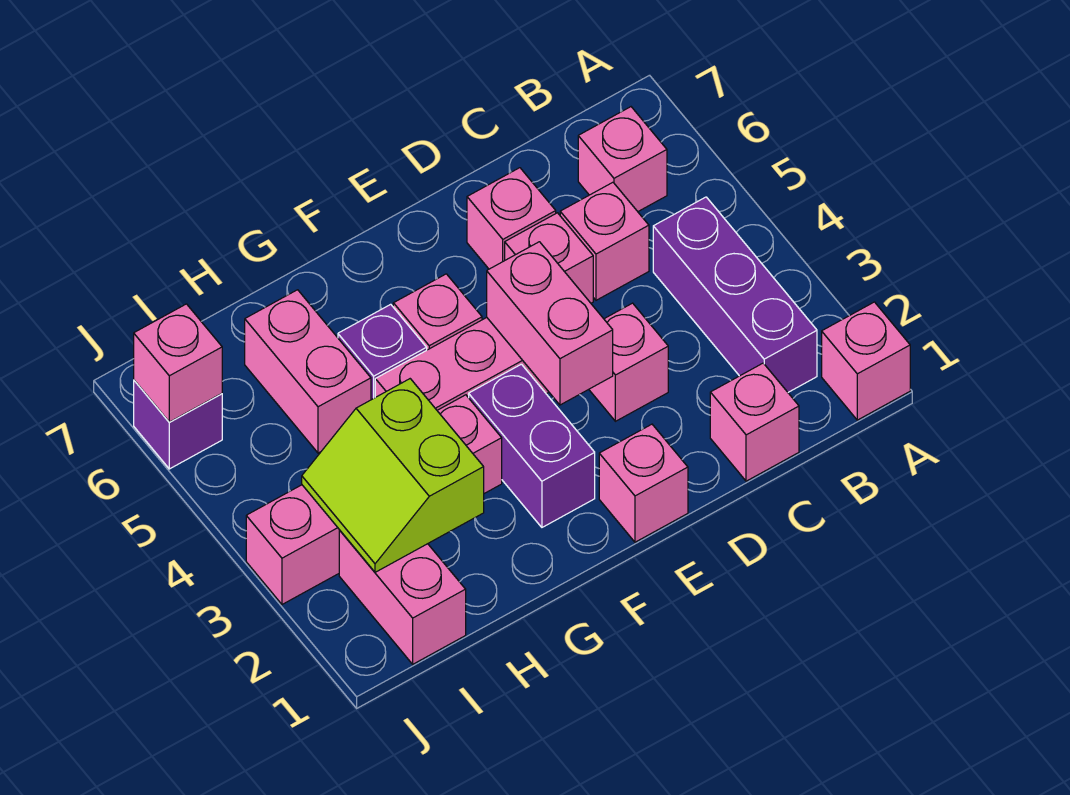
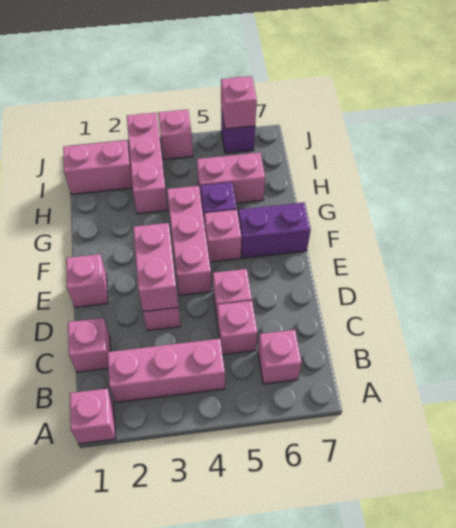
purple 1x3 brick [653,197,817,392] -> pink 1x3 brick [108,339,225,402]
pink 1x1 brick [467,168,556,269] -> pink 1x1 brick moved to [158,110,193,160]
pink 1x2 brick [487,242,613,405] -> pink 1x2 brick turned to [133,223,178,312]
purple 1x2 brick [469,364,595,527] -> purple 1x2 brick moved to [238,203,311,258]
pink 1x4 brick [246,395,502,604] -> pink 1x3 brick [127,113,168,214]
lime 2x2 slope [302,379,484,572] -> none

